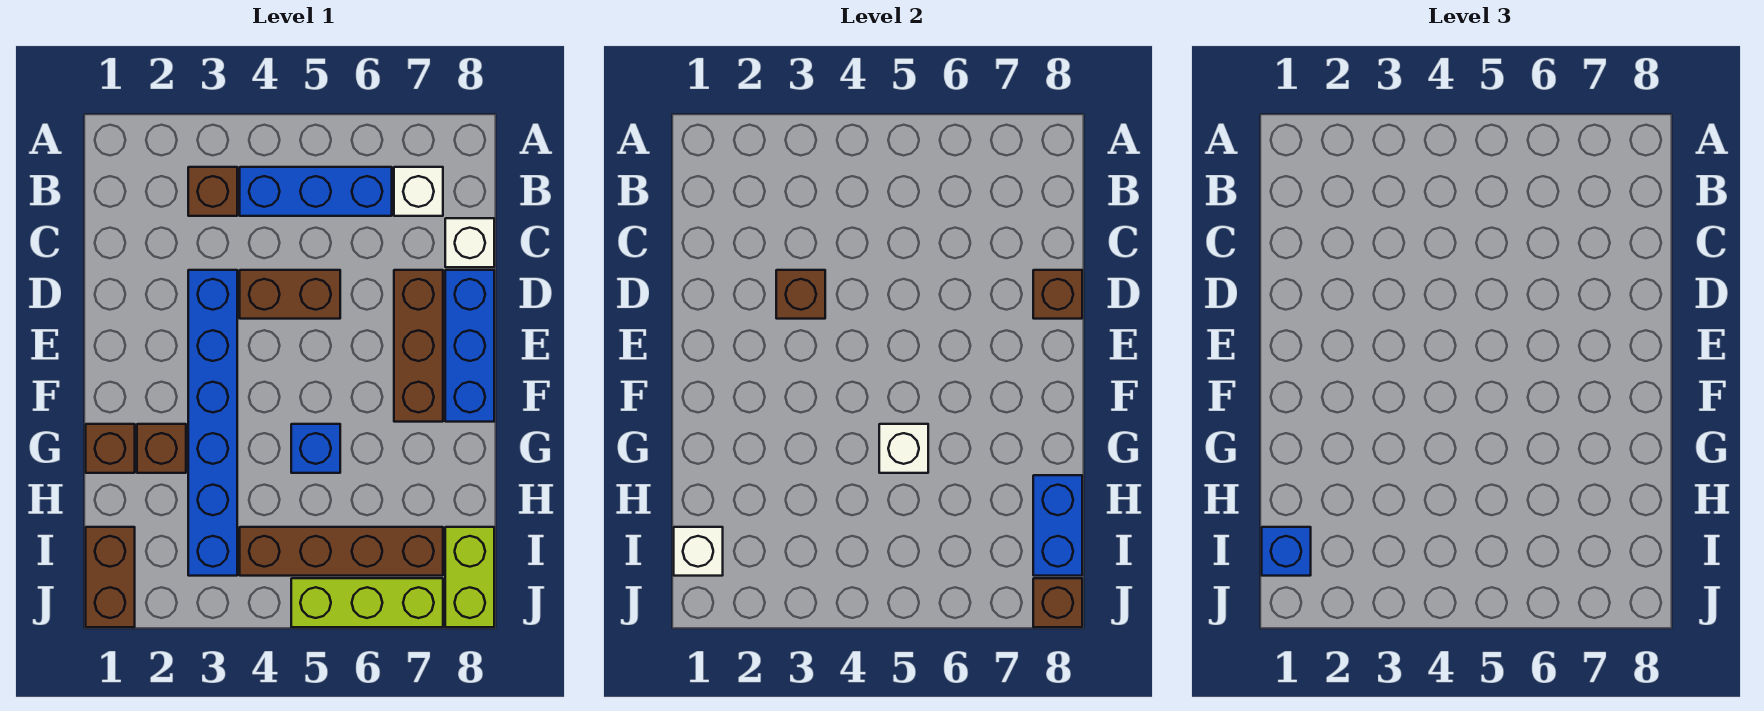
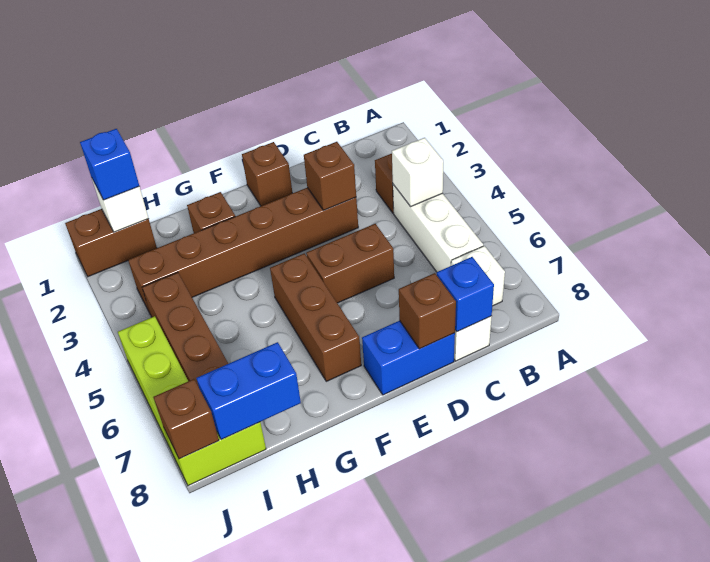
blue 1x3 brick [240,167,392,216] -> white 1x3 brick [393,185,483,272]
blue 1x6 brick [188,270,237,576] -> brown 1x6 brick [128,188,358,313]
brown 1x2 brick [240,270,340,319] -> brown 1x2 brick turned to [306,224,394,303]
brown 1x3 brick [394,270,443,422] -> brown 1x3 brick turned to [270,253,361,381]
blue 1x3 brick [445,270,494,422] -> blue 1x2 brick [362,321,455,395]
brown 1x1 brick [86,424,135,473] -> brown 1x1 brick moved to [242,142,292,206]
blue 1x1 brick [291,424,340,473] -> blue 1x1 brick moved to [437,257,494,332]
white 1x1 brick [879,424,928,473] -> white 1x1 brick moved to [392,138,443,207]

